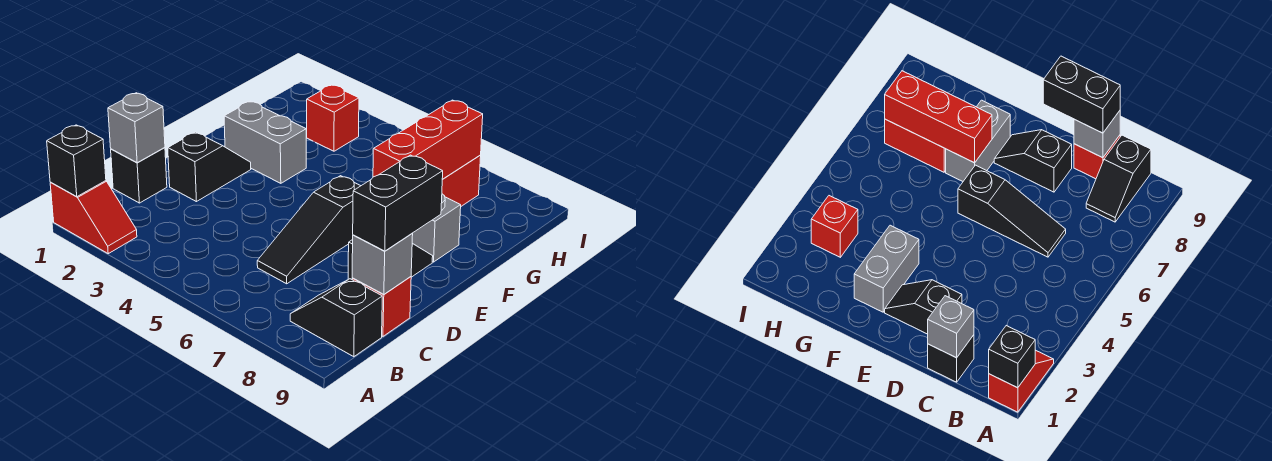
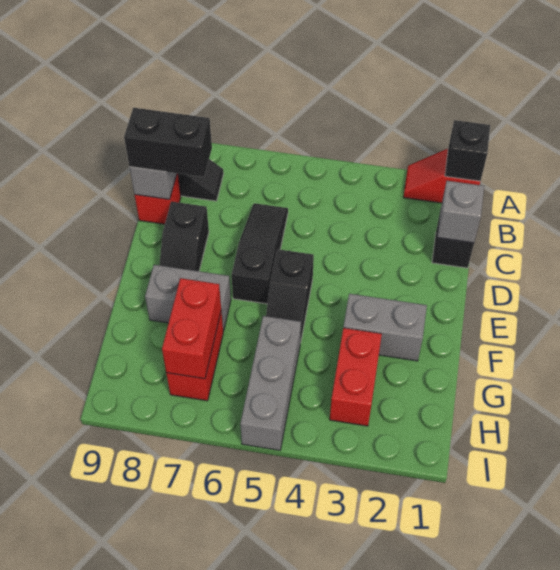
black 1x2 brick [353,155,443,251] -> black 1x2 brick turned to [124,108,212,177]
black 1x2 slope [168,132,251,202] -> black 1x2 slope moved to [266,249,314,343]
red 1x3 brick [373,100,483,179] -> red 1x2 brick [162,278,221,379]
none -> grey 1x3 brick [240,316,301,450]
red 1x1 brick [306,85,359,151] -> red 1x2 brick [330,328,382,426]

